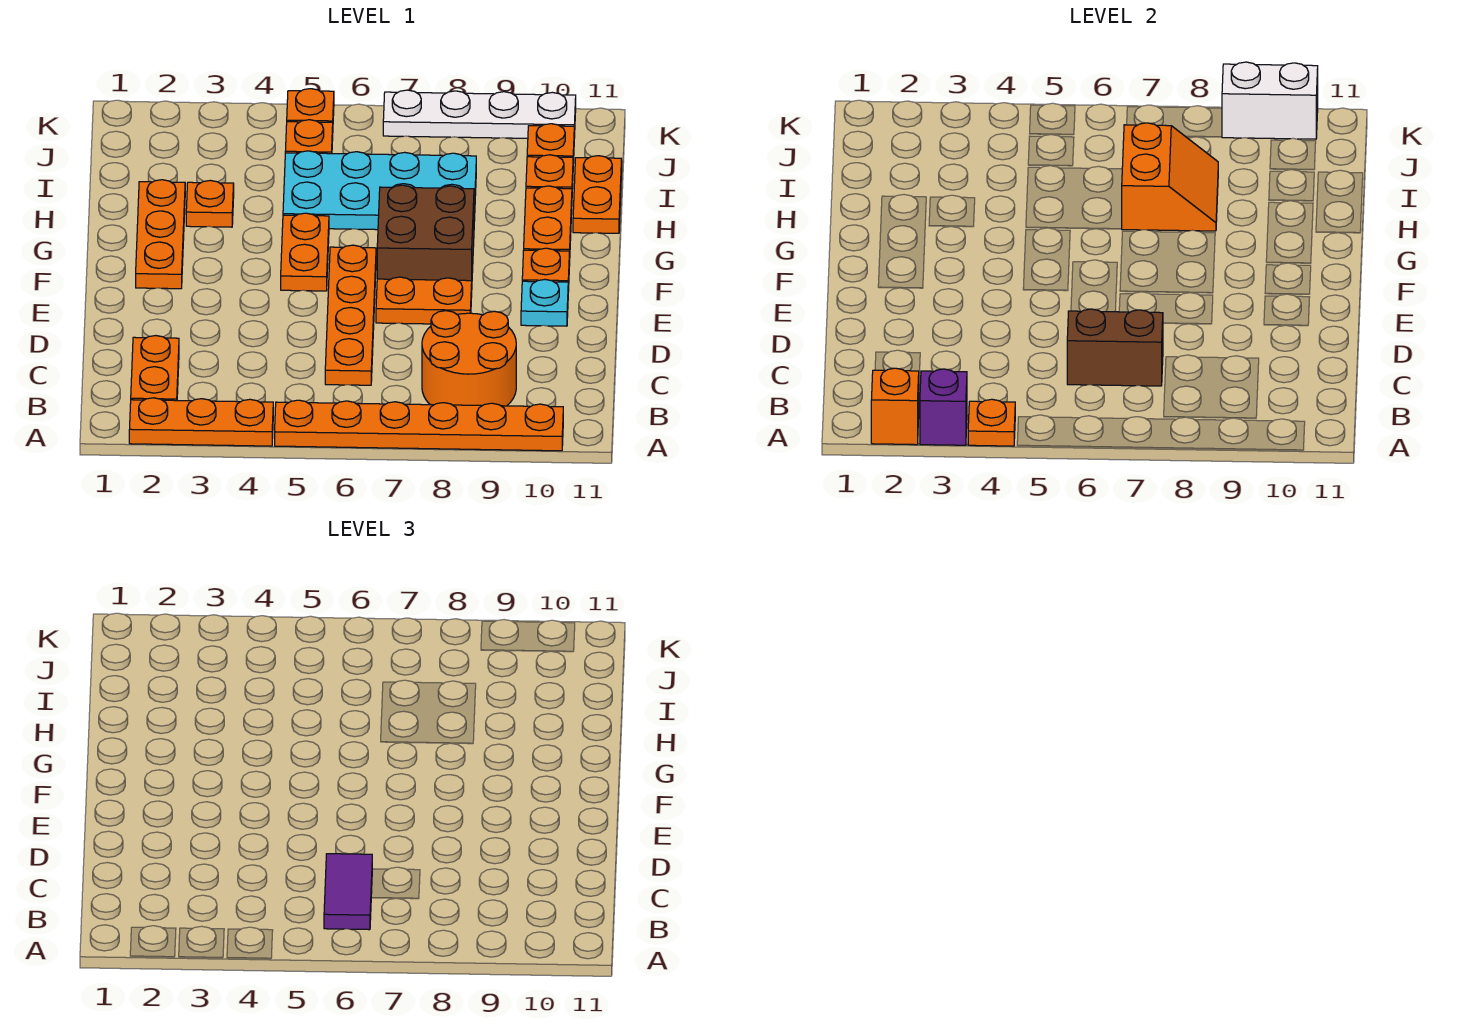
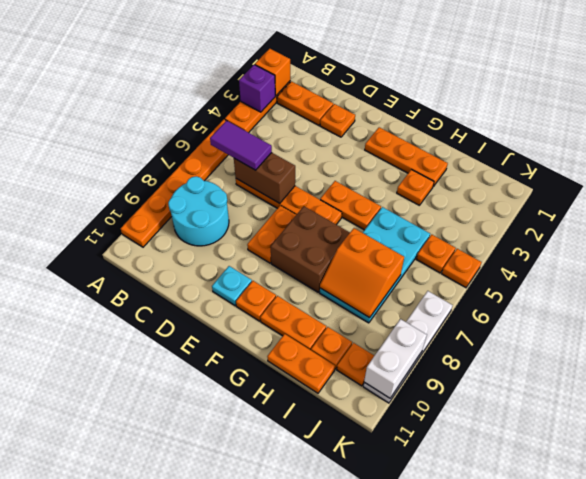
orange 1x1 plate [968,399,1015,446] -> orange 1x1 plate moved to [320,104,355,137]
orange 2x2 round brick [422,311,516,406] -> cyan 2x2 round brick [168,176,229,246]
brown 1x2 brick [1067,309,1163,386] -> brown 1x2 brick turned to [234,153,295,203]

